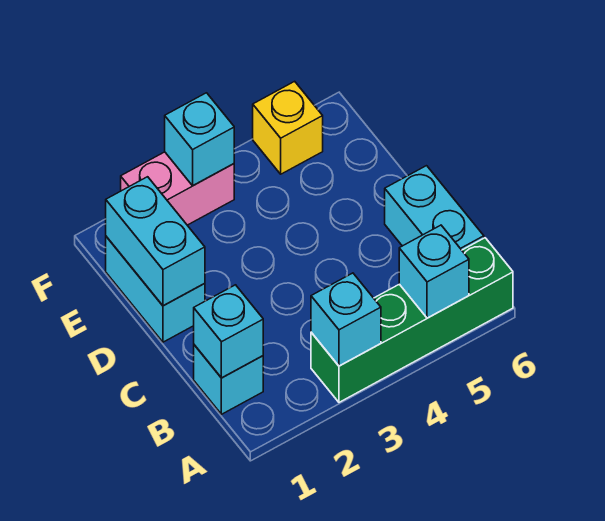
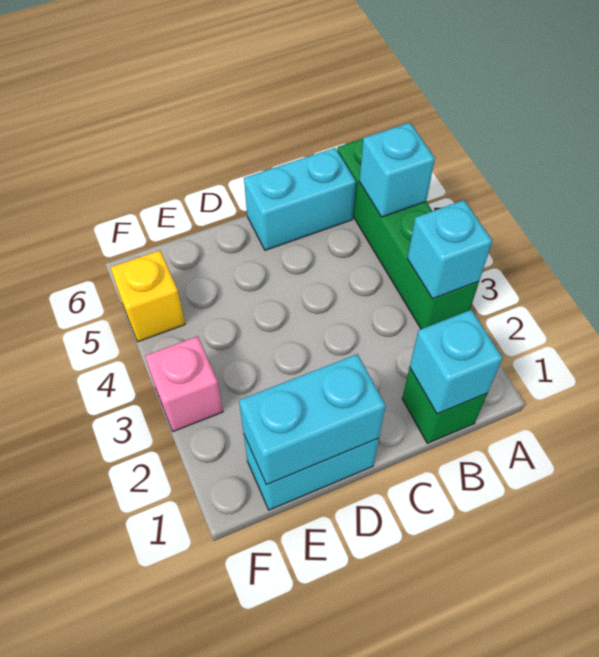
cyan 1x1 brick [194,345,263,414] -> green 1x1 brick [402,368,487,443]
pink 1x2 brick [121,152,234,225] -> pink 1x1 brick [145,336,223,431]
cyan 1x1 brick [165,93,234,186] -> none

